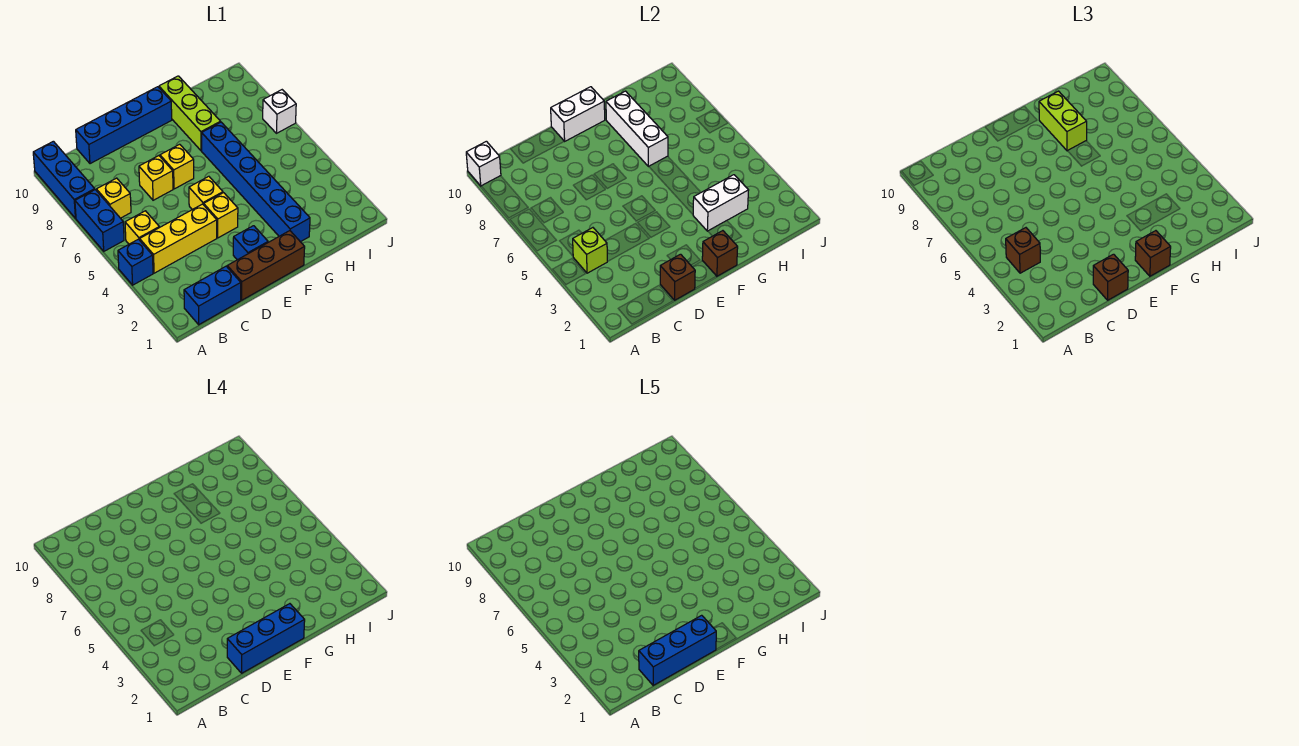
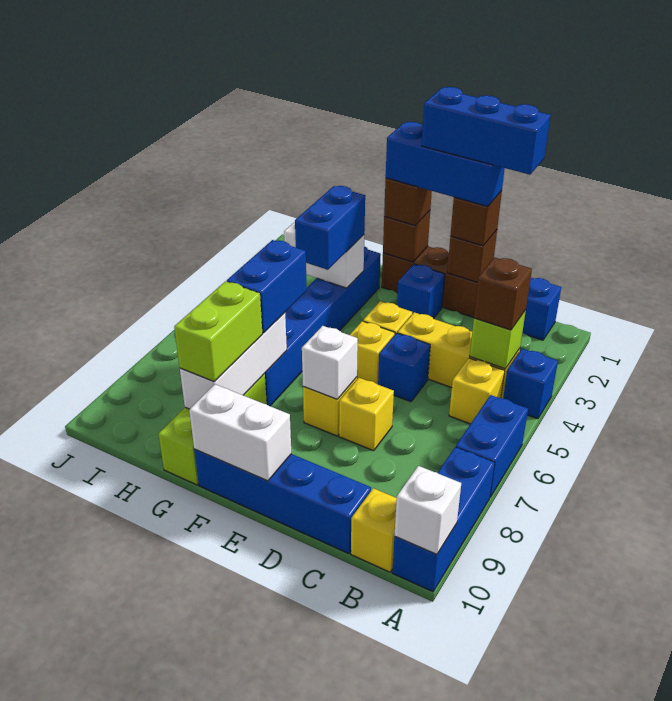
yellow 1x1 brick [96,178,131,218] -> yellow 1x1 brick moved to [351,488,397,572]
none -> blue 1x1 brick [378,333,430,402]
none -> blue 1x2 brick [295,186,365,270]
none -> blue 1x2 brick [227,240,307,333]
white 1x1 brick [263,90,296,133] -> white 1x1 brick moved to [302,326,358,399]

